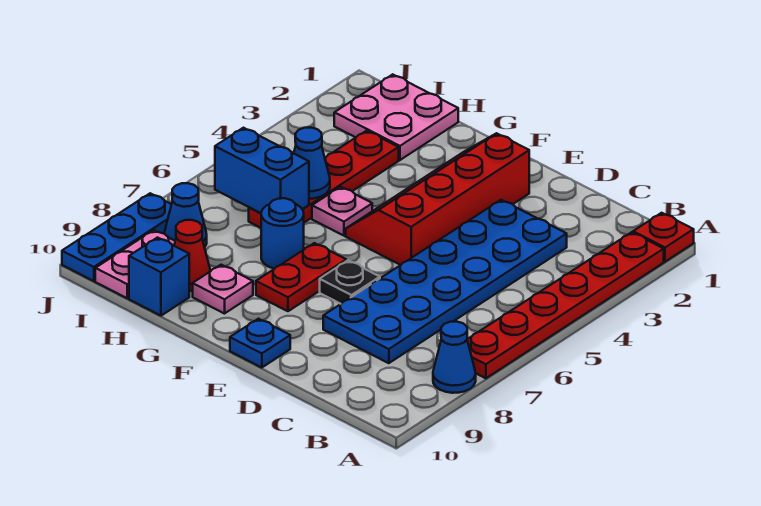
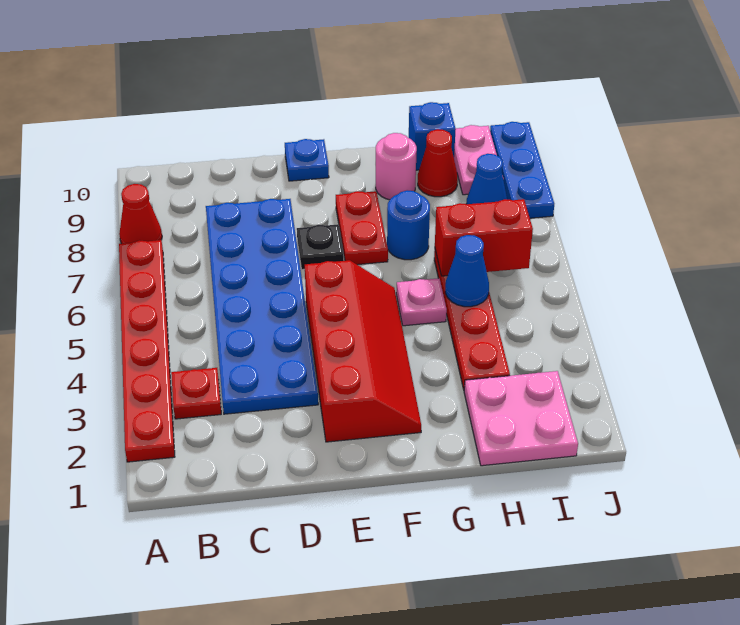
red 1x1 plate [633,213,694,262] -> red 1x1 plate moved to [171,368,221,419]
blue 1x1 cone [433,322,476,393] -> red 1x1 cone [119,184,162,244]
pink 1x1 plate [193,265,253,314] -> pink 1x1 round brick [376,133,417,200]
blue 1x2 brick [215,128,309,213] -> red 1x2 brick [435,199,533,276]

